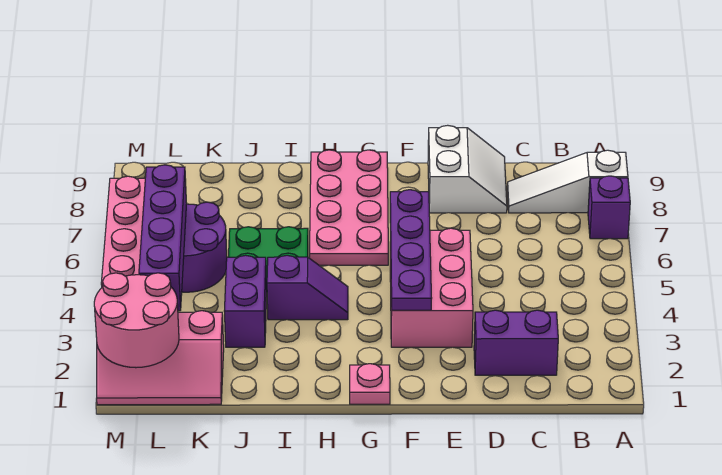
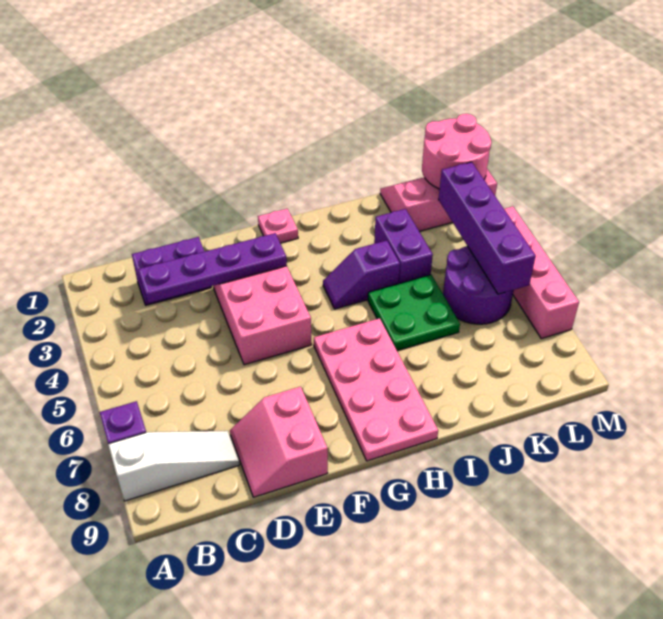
white 2x2 slope [428,125,507,213] -> pink 2x2 slope [230,387,328,497]
purple 1x4 plate [390,190,432,310] -> purple 1x4 plate turned to [138,233,287,303]

